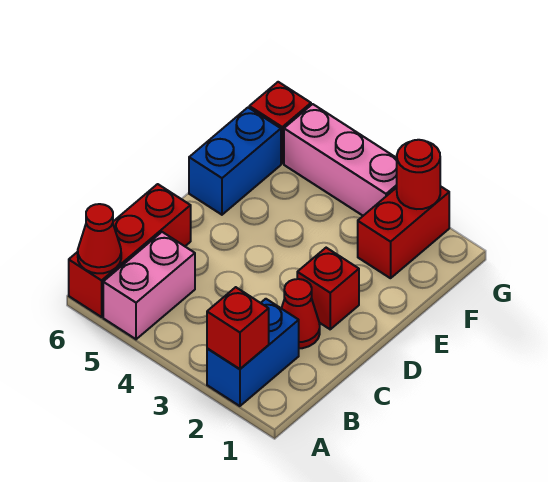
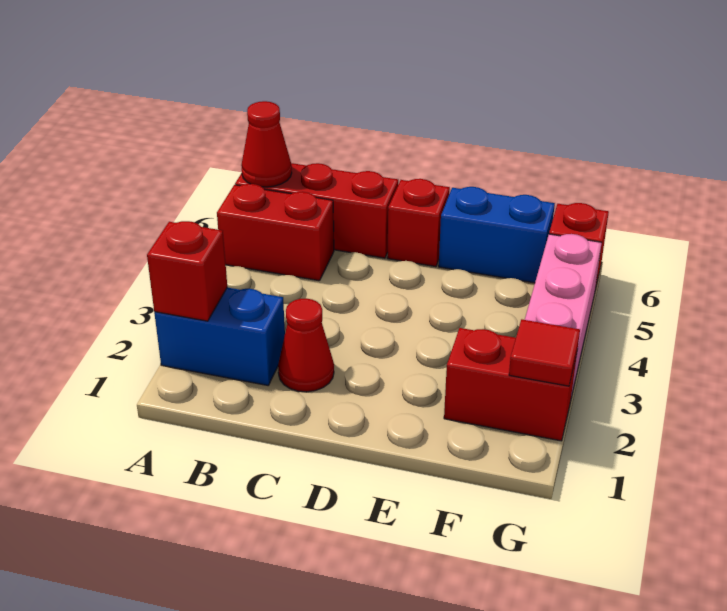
pink 1x2 brick [103,232,195,339] -> red 1x2 brick [217,184,334,281]
red 1x1 brick [297,248,359,329] -> red 1x1 brick moved to [387,179,450,267]
red 1x1 round brick [397,140,440,209] -> red 1x1 tile [509,319,580,386]

